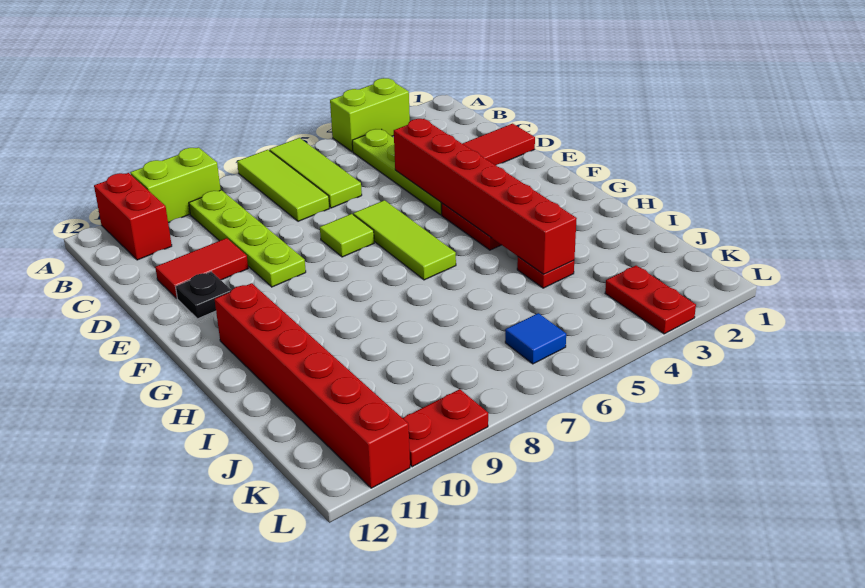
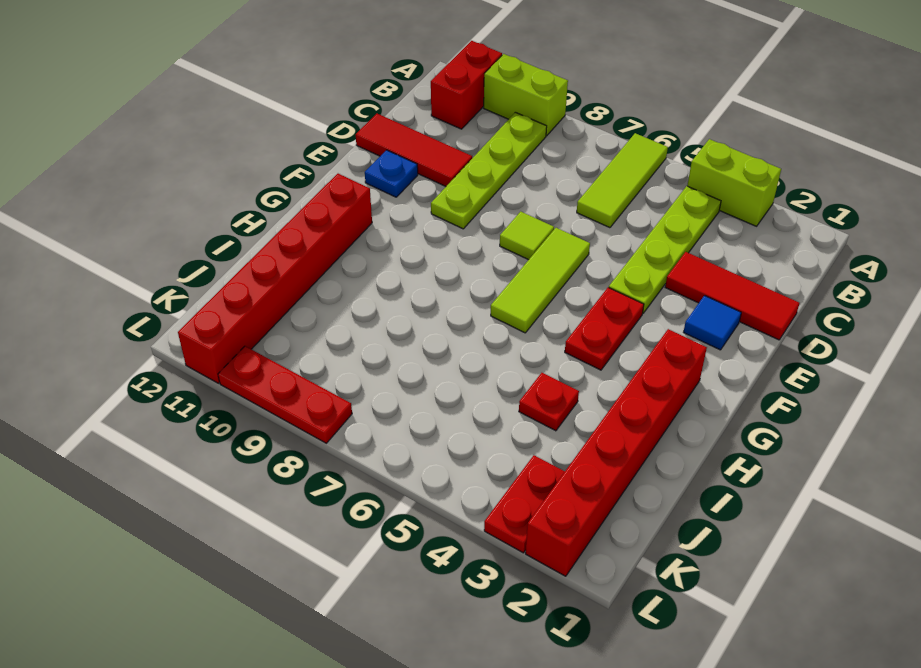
lime 1x3 tile [237,150,329,221] -> none
red 1x6 brick [394,119,577,274] -> red 1x6 brick moved to [526,329,707,576]
red 1x2 tile [155,238,248,298] -> red 1x3 tile [356,114,472,186]
black 1x1 plate [176,272,231,319] -> blue 1x1 plate [365,150,418,197]
blue 1x1 tile [505,313,566,364] -> blue 1x1 tile moved to [684,296,741,350]
red 1x2 plate [403,389,488,467] -> red 1x3 plate [218,346,352,443]

